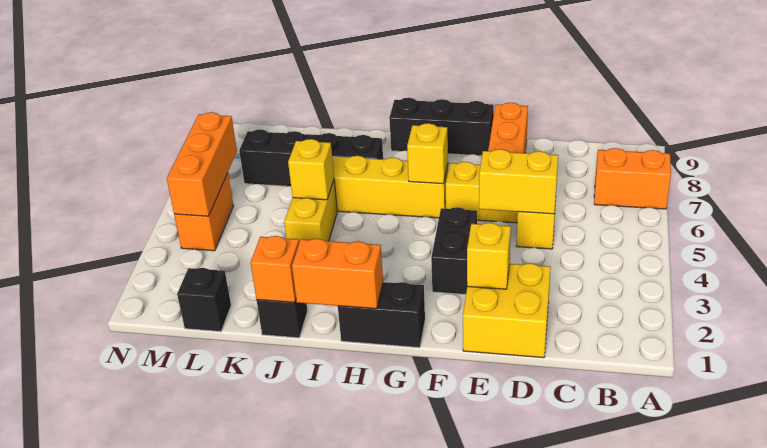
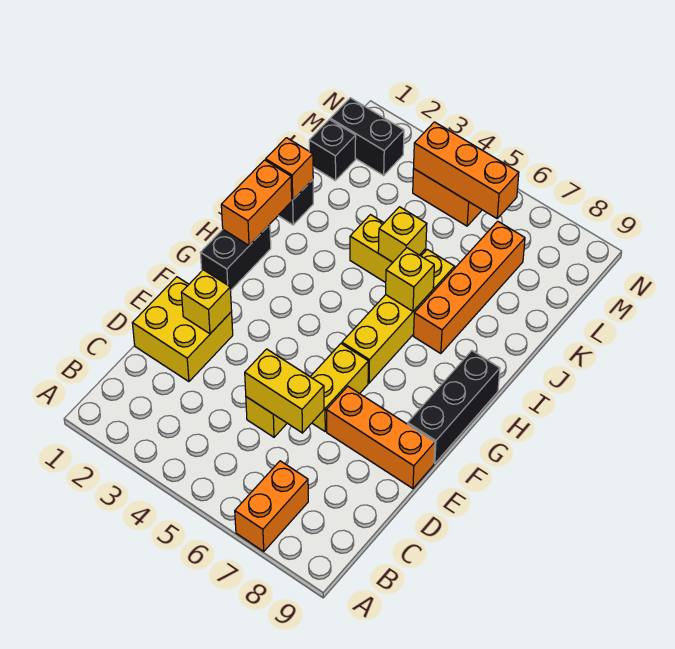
yellow 1x2 brick [479,149,558,214] -> yellow 1x2 brick turned to [245,349,324,433]
black 1x2 brick [431,207,477,294] -> black 1x2 brick moved to [330,98,404,175]
yellow 1x1 brick [407,123,448,184] -> yellow 1x1 brick moved to [386,248,434,311]
black 1x4 brick [239,130,383,186] -> orange 1x4 brick [414,221,525,354]

